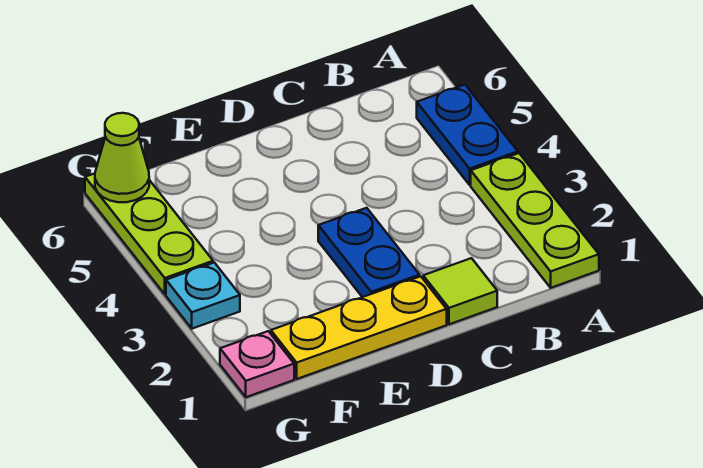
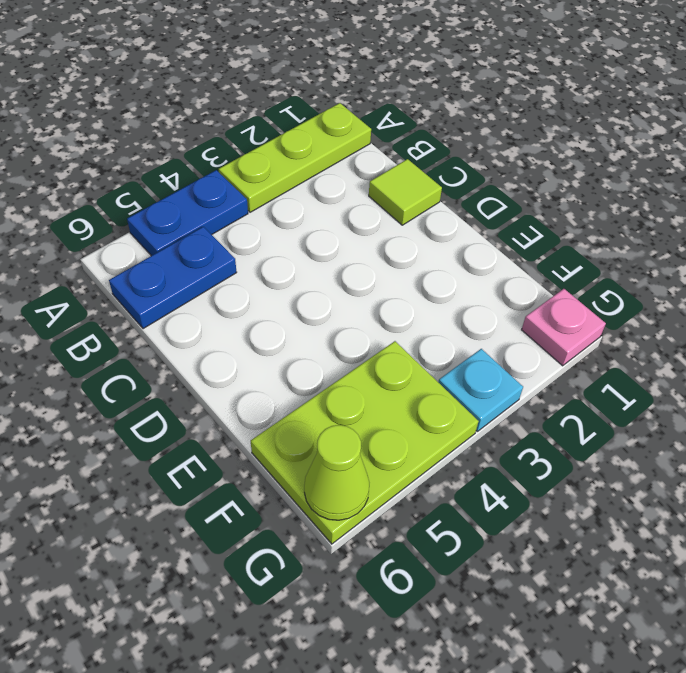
yellow 1x3 plate [271,276,447,379] -> none
blue 1x2 plate [318,208,420,297] -> blue 1x2 plate moved to [109,227,237,329]
lime 1x3 plate [85,174,213,294] -> lime 2x3 plate [251,341,479,544]

